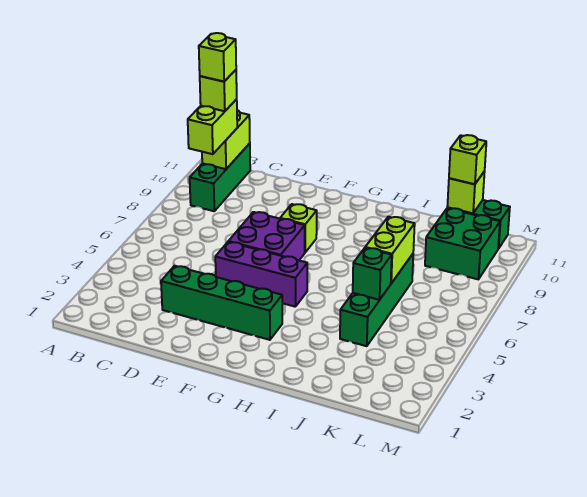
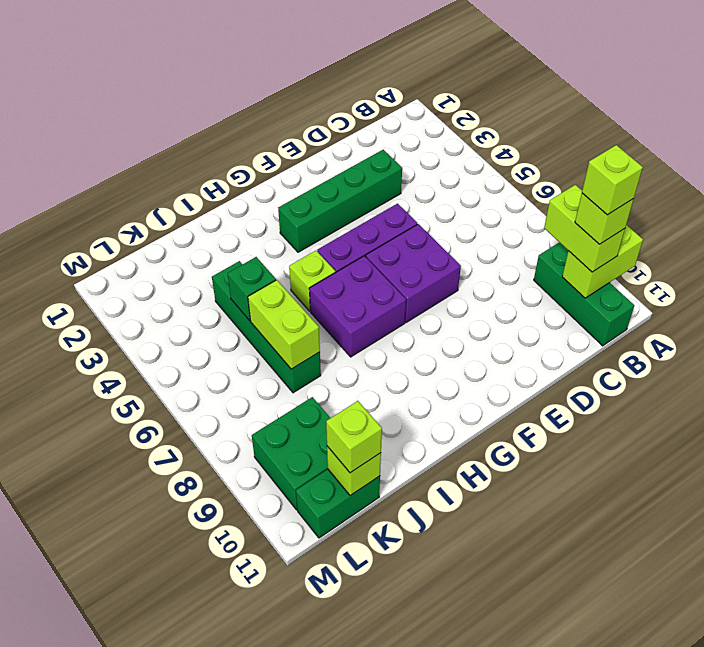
lime 1x2 brick [202,110,250,169] -> lime 1x2 brick turned to [562,225,643,298]
lime 1x1 brick [280,204,317,252] -> lime 1x1 brick moved to [289,251,336,311]
none -> purple 2x2 brick [309,256,406,357]

